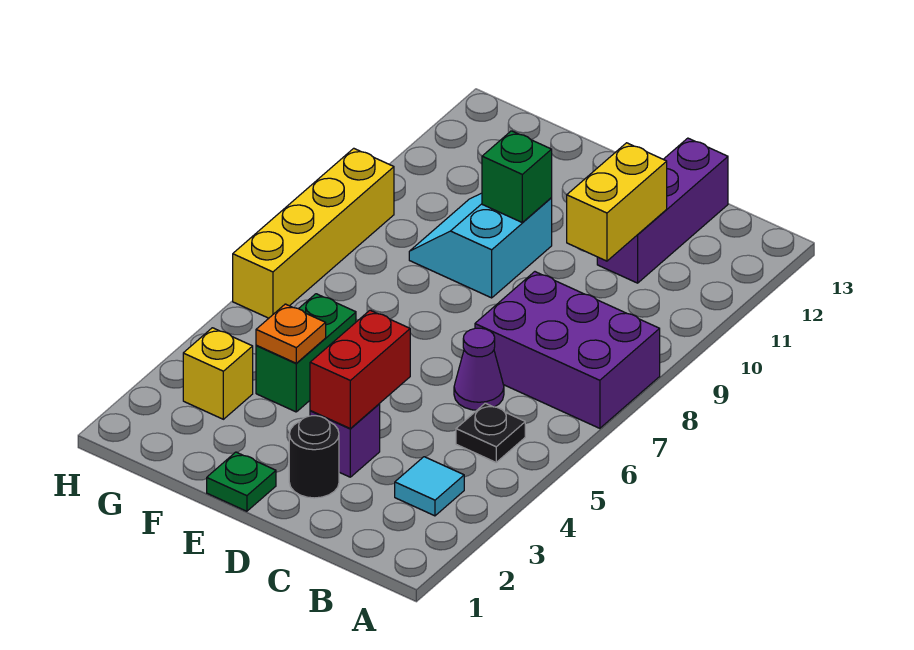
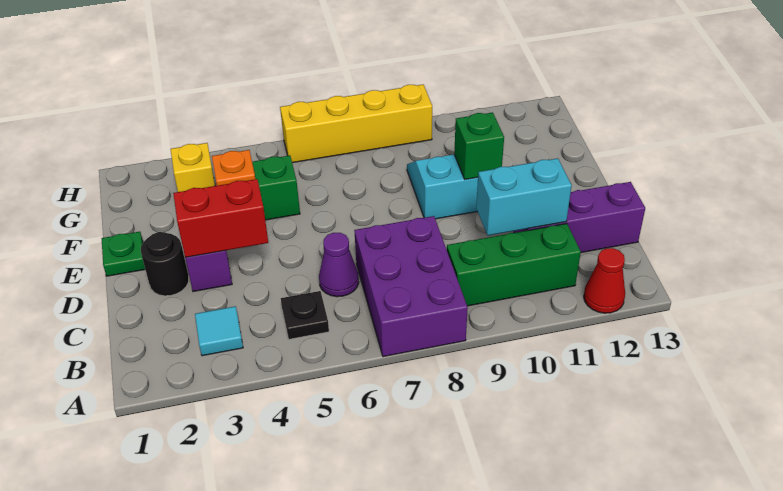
none -> red 1x1 cone [584,248,625,313]
none -> green 1x3 brick [447,224,581,306]
yellow 1x2 brick [567,143,667,261] -> cyan 1x2 brick [476,158,572,236]

